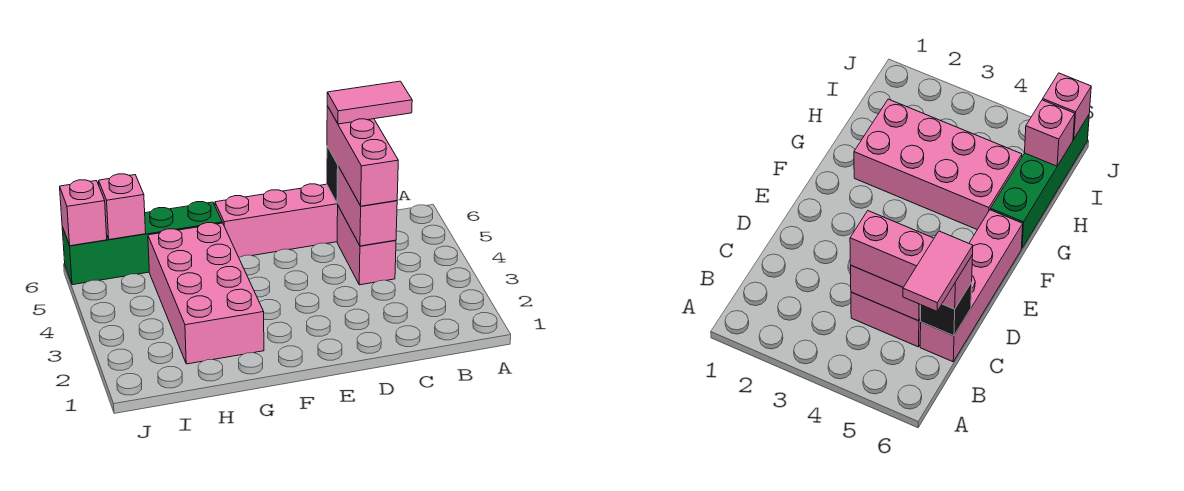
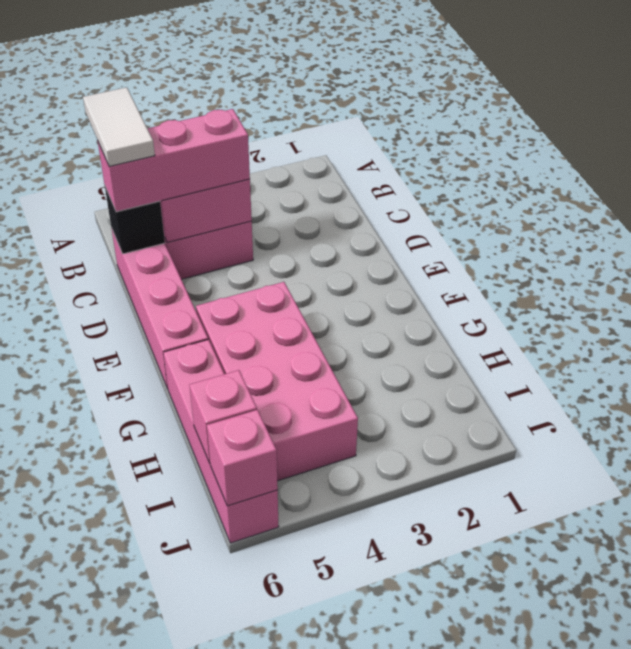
pink 1x2 tile [327,81,412,124] -> white 1x2 tile [83,87,155,166]
pink 2x4 brick [148,223,264,364] -> pink 2x4 brick turned to [196,282,358,481]
green 1x4 brick [62,202,222,285] -> pink 1x4 brick [163,340,279,543]

